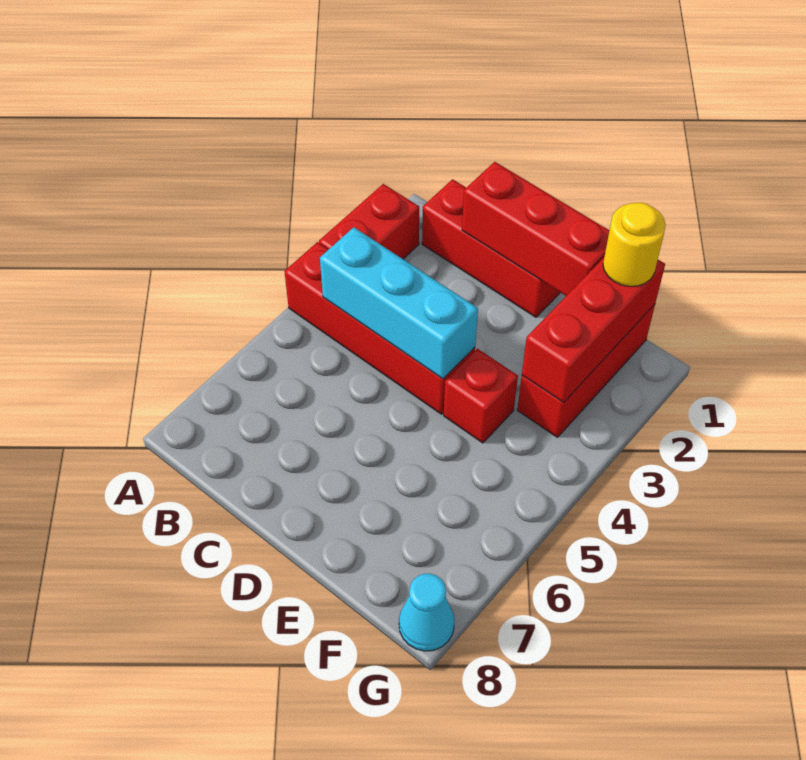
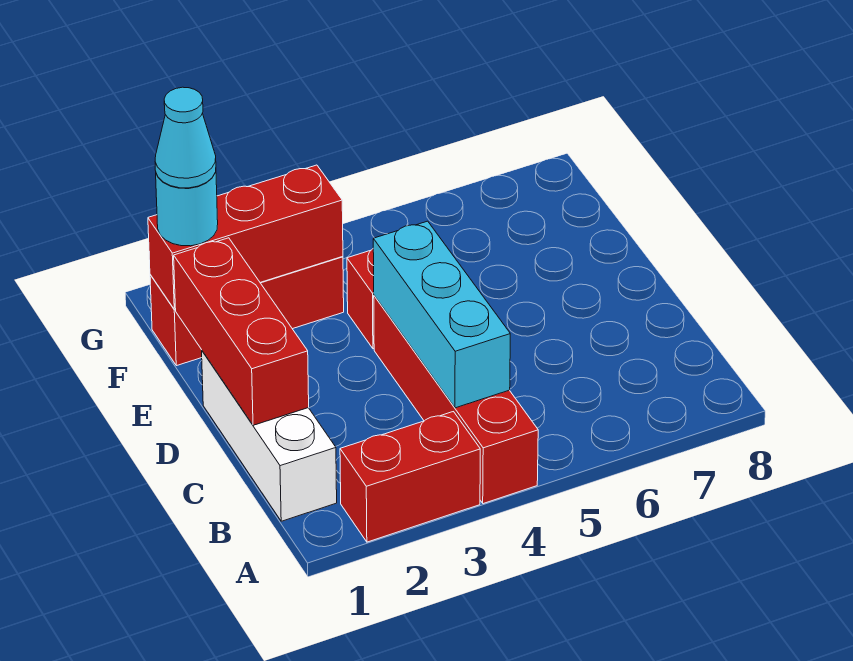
red 1x3 brick [422,179,560,317] -> white 1x3 brick [202,351,337,521]
yellow 1x1 round brick [603,203,666,286] -> cyan 1x1 round brick [156,172,218,246]
cyan 1x1 cone [399,574,454,651] -> cyan 1x1 cone moved to [155,87,216,188]

